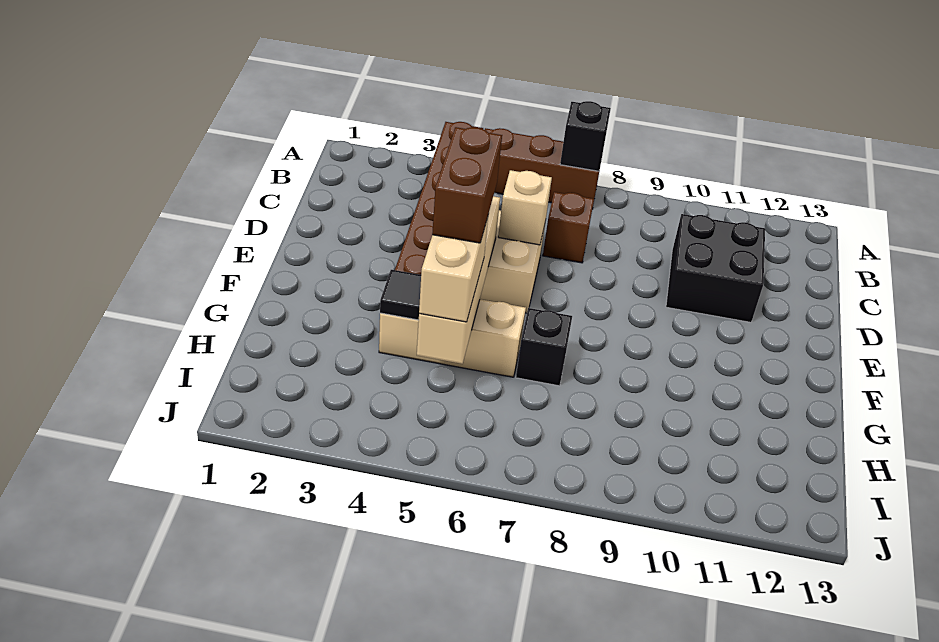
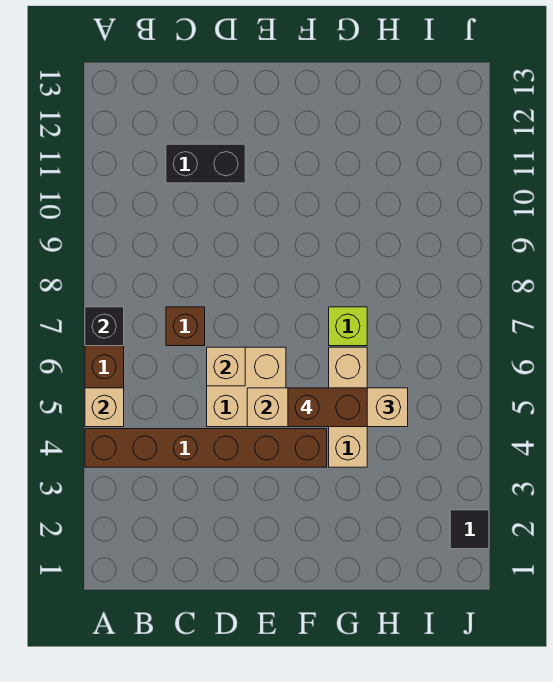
none -> tan 1x1 brick [85,388,124,427]
black 2x2 brick [666,214,765,322] -> black 1x2 brick [166,144,245,183]
black 1x1 tile [380,270,421,320] -> black 1x1 tile moved to [450,510,489,549]
black 1x1 brick [516,308,572,386] -> lime 1x1 brick [329,307,367,346]

